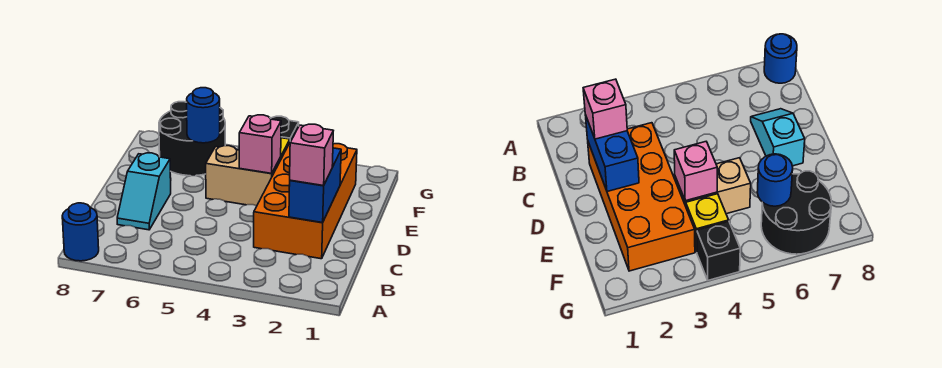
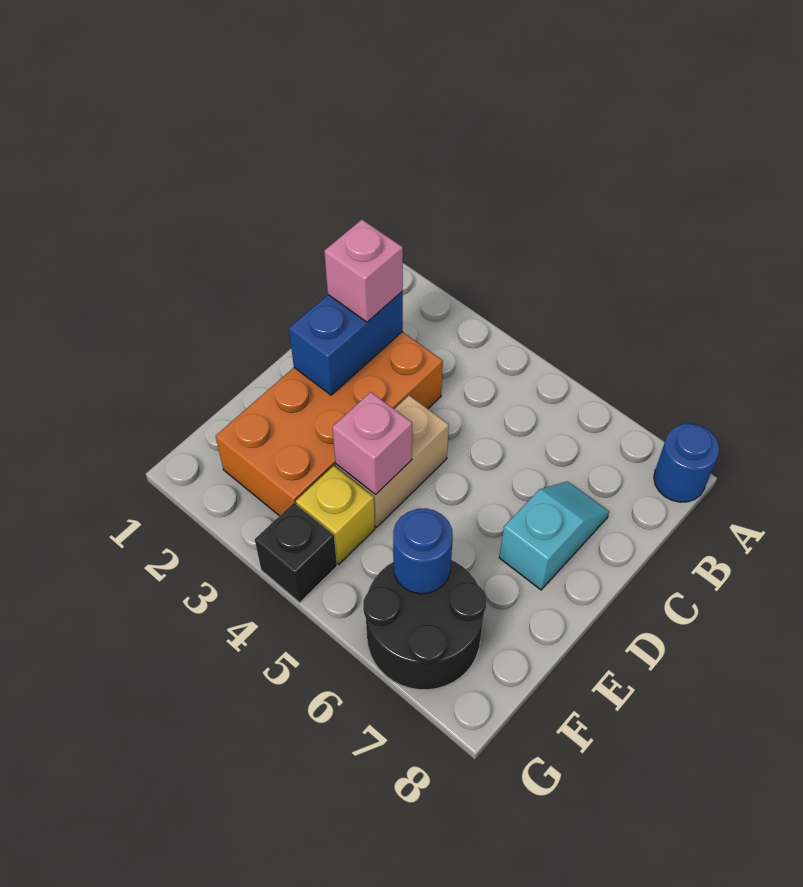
tan 1x2 brick [206,146,281,206] -> tan 1x2 brick turned to [336,396,449,527]

